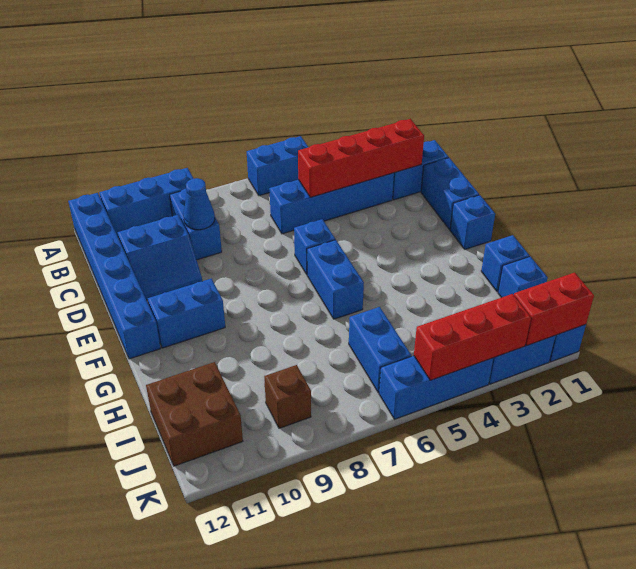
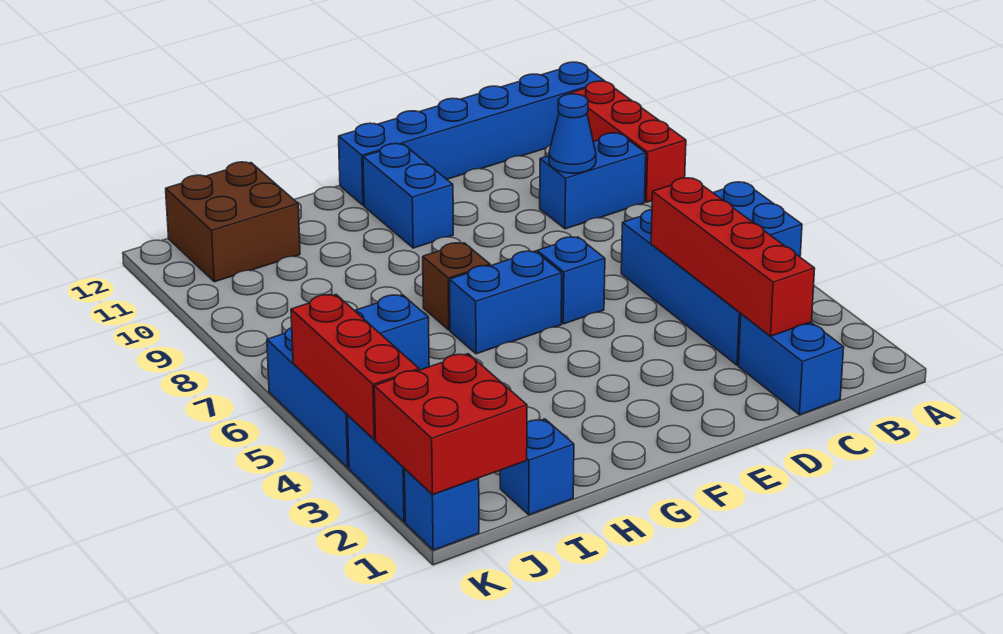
blue 1x3 brick [99,168,194,236] -> red 1x3 brick [569,81,686,202]
blue 2x2 slope [118,215,202,300] -> none
blue 1x2 brick [421,158,479,230] -> none
blue 1x1 brick [450,195,495,249] -> none
blue 1x1 brick [481,235,529,292] -> none
brown 1x1 brick [264,365,311,428] -> brown 1x1 brick moved to [423,243,490,330]
red 1x2 brick [514,272,594,346] -> red 2x2 brick [374,354,527,495]

